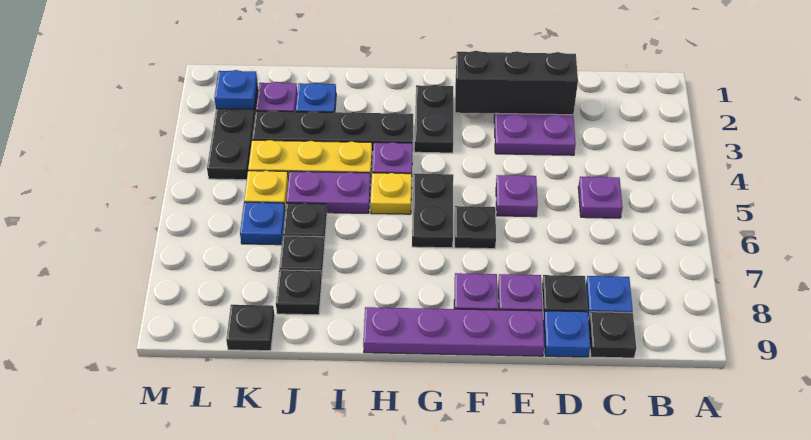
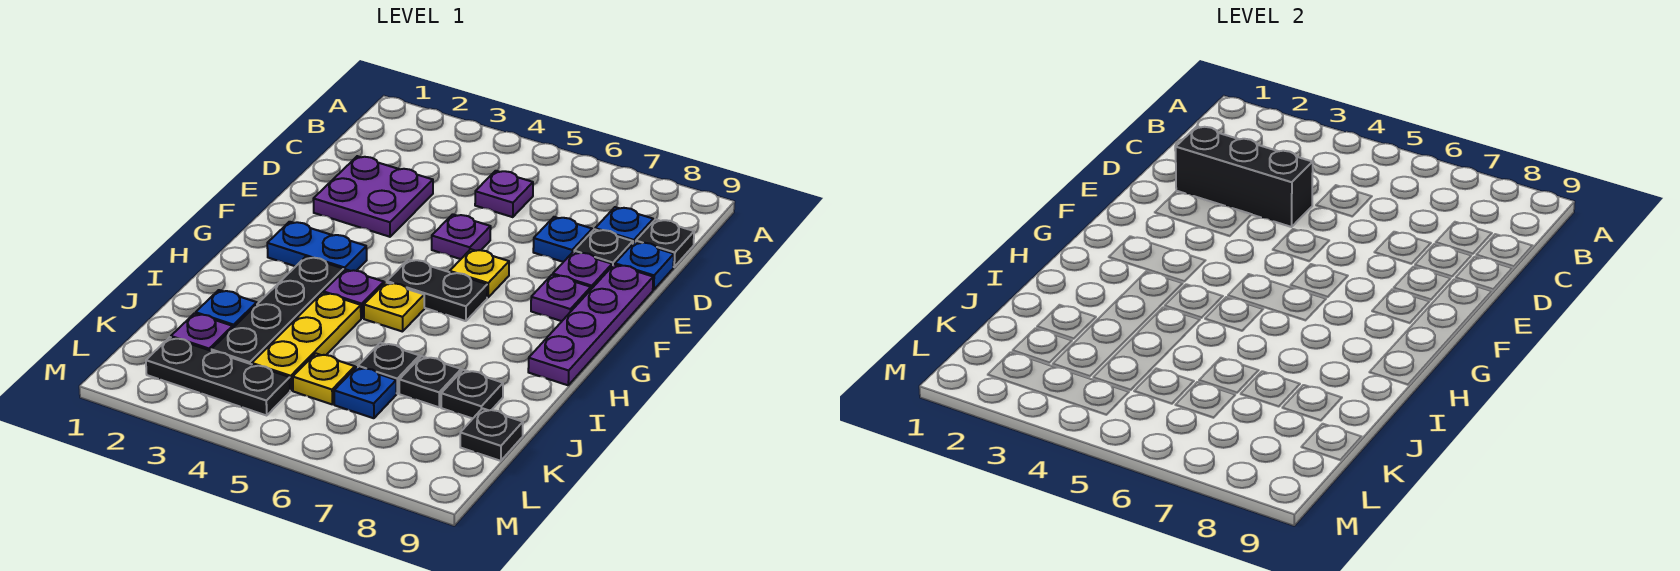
black 1x3 brick [455,51,578,115] -> black 1x3 brick turned to [1176,126,1313,227]
black 1x1 plate [455,206,496,249] -> yellow 1x1 plate [450,249,509,298]
black 1x2 plate [414,85,453,153] -> blue 1x2 plate [267,222,367,271]
purple 1x2 plate [286,171,371,213] -> none
blue 1x1 plate [214,70,257,109] -> blue 1x1 plate moved to [533,217,592,262]

